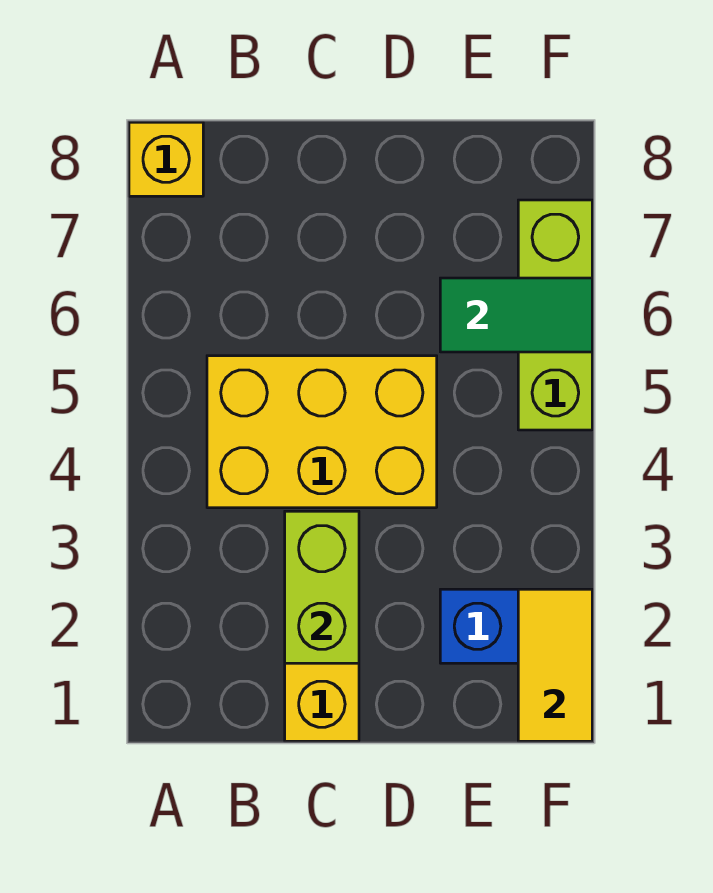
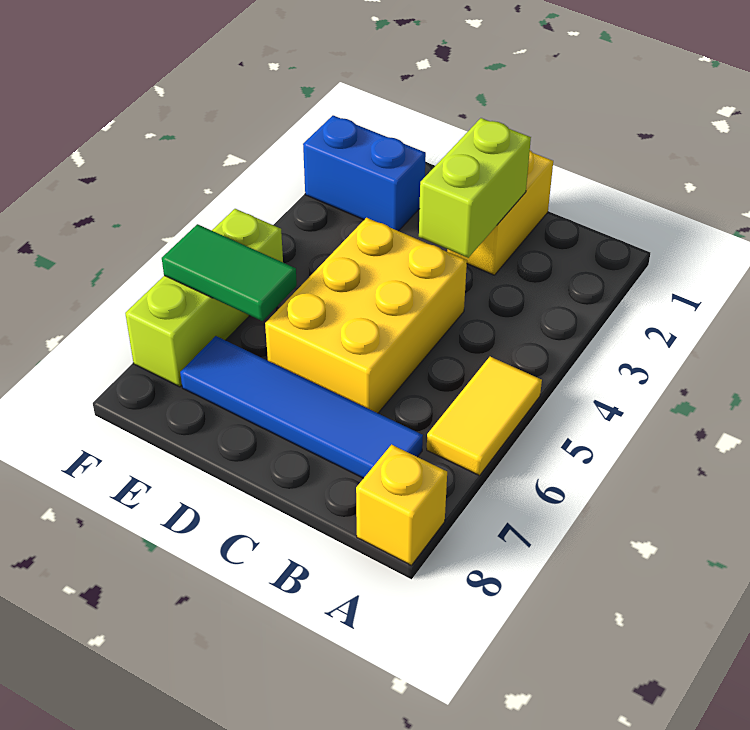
yellow 2x3 brick [207,356,437,508] -> yellow 2x3 brick turned to [265,218,467,413]
none -> blue 1x4 tile [180,336,423,478]
yellow 1x2 tile [518,589,592,741] -> yellow 1x2 tile moved to [427,357,542,476]

